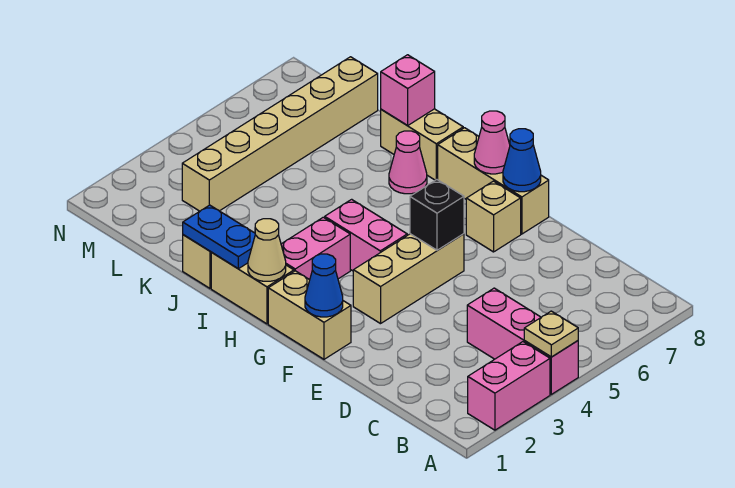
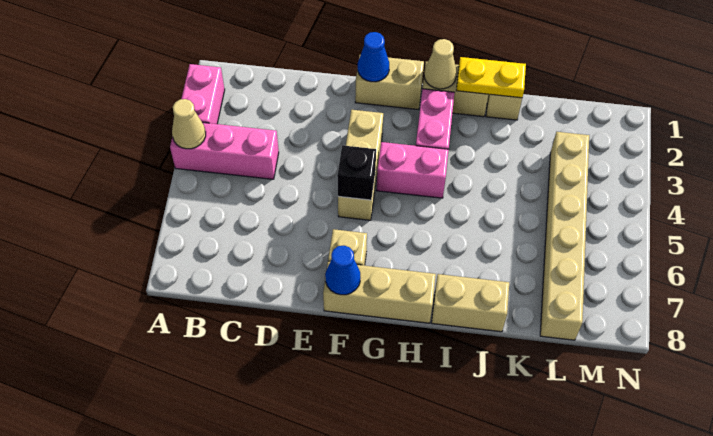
tan 1x1 plate [524,311,578,357] -> tan 1x1 cone [172,99,206,149]
pink 1x1 cone [474,111,510,174] -> none
blue 1x2 plate [183,205,255,269] -> yellow 1x2 plate [456,57,526,98]
pink 1x1 cone [389,131,427,194] -> none
pink 1x1 brick [381,55,435,126] -> none

